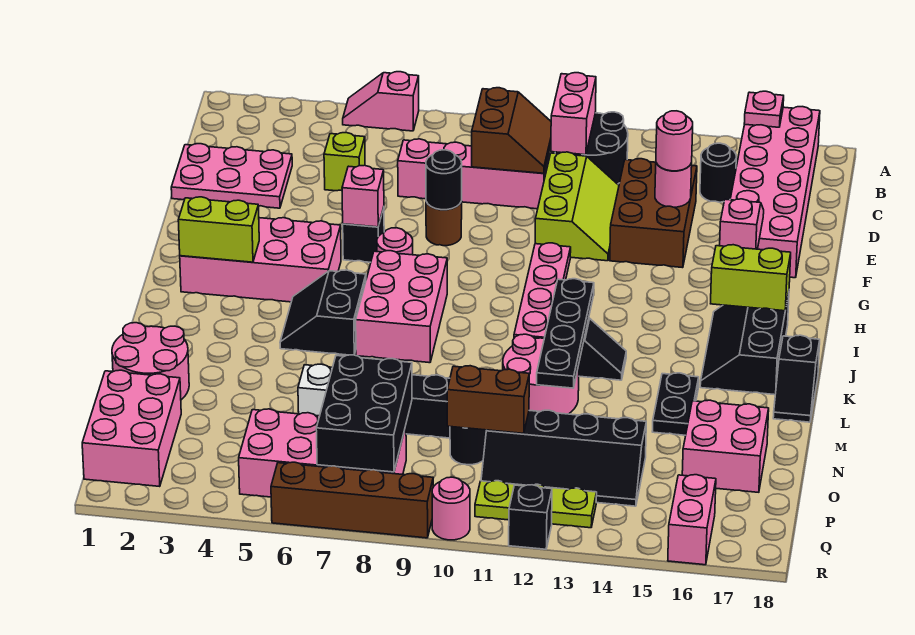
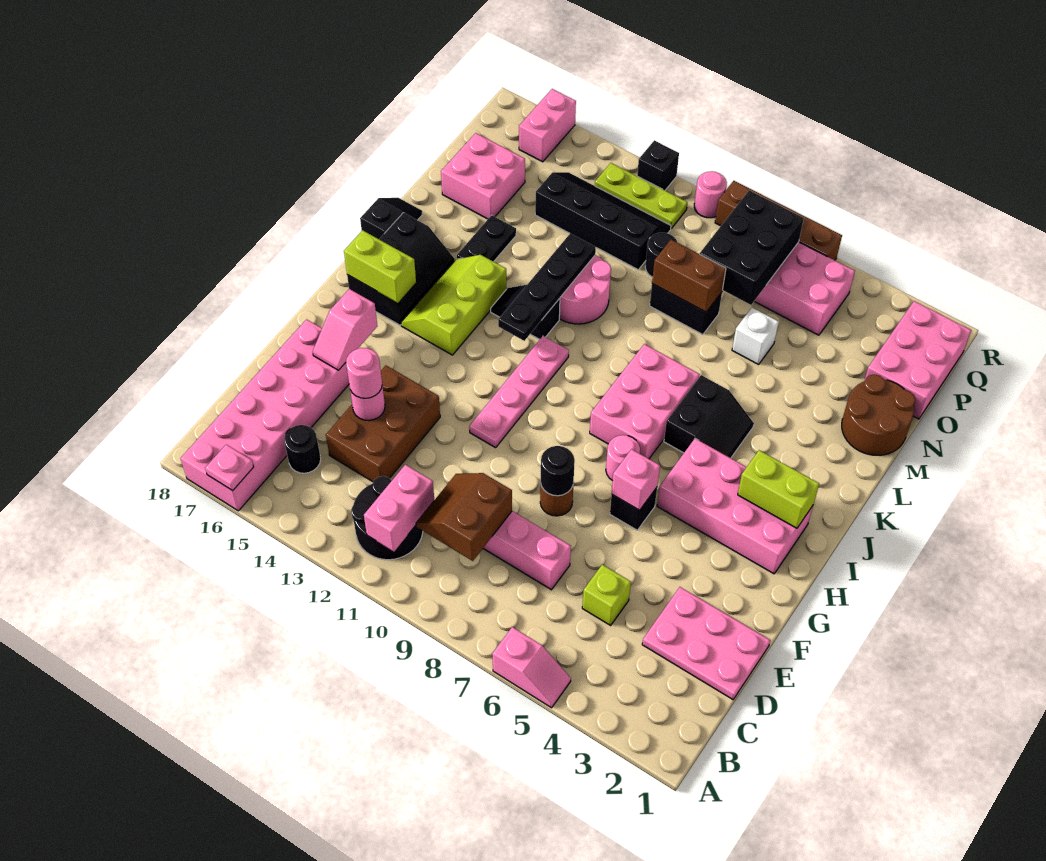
lime 2x3 slope [535,152,619,261] -> lime 2x3 slope moved to [401,255,507,355]
pink 2x2 round brick [112,323,189,400] -> brown 2x2 round brick [842,374,915,455]
brown 1x2 brick [447,366,529,433] -> brown 1x2 brick moved to [652,240,726,312]

